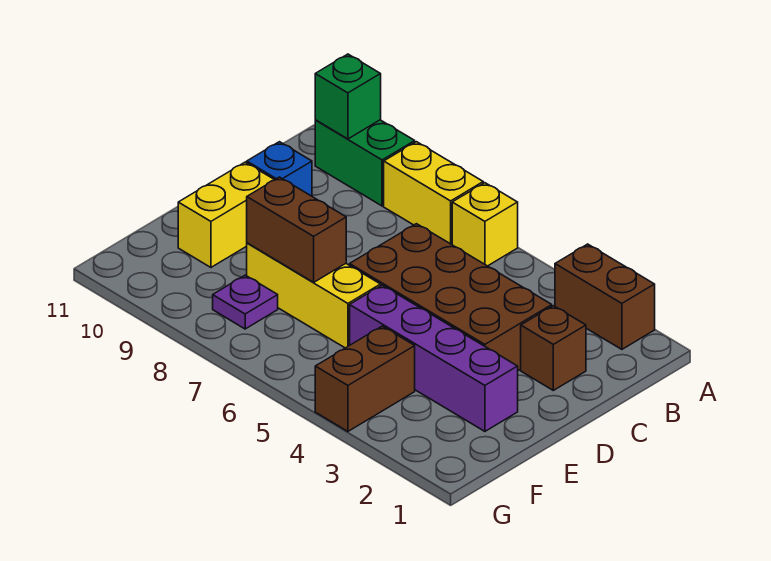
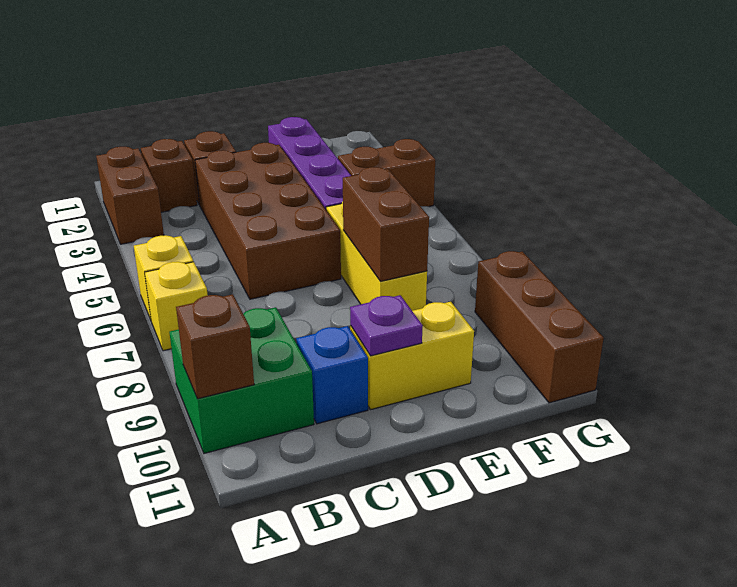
yellow 1x2 brick [384,142,483,245] -> yellow 1x1 brick [145,262,208,351]
green 1x2 brick [315,120,415,206] -> green 2x2 brick [169,307,314,453]
green 1x1 brick [315,54,381,139] -> brown 1x1 brick [176,294,254,399]
none -> brown 1x1 brick [141,139,197,212]
purple 1x1 plate [213,275,278,329] -> purple 1x1 plate moved to [350,295,423,356]
none -> brown 1x3 brick [475,251,604,403]

